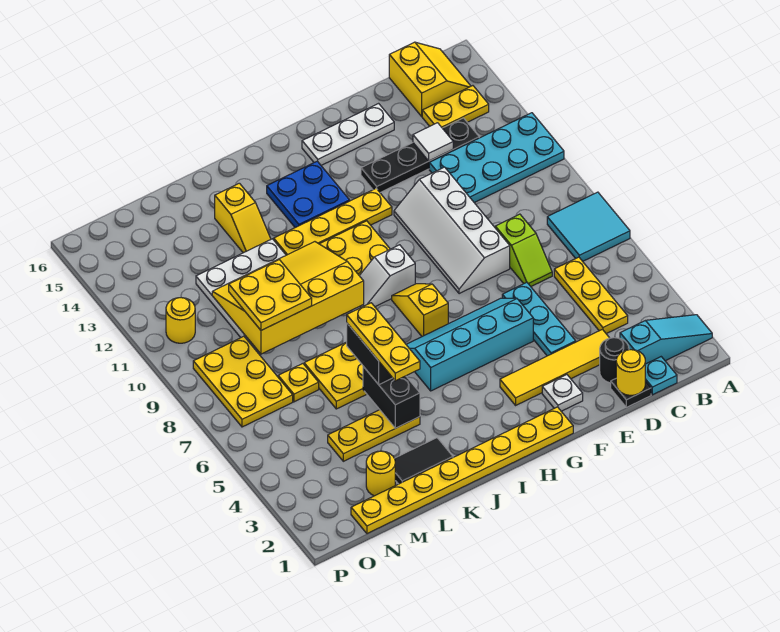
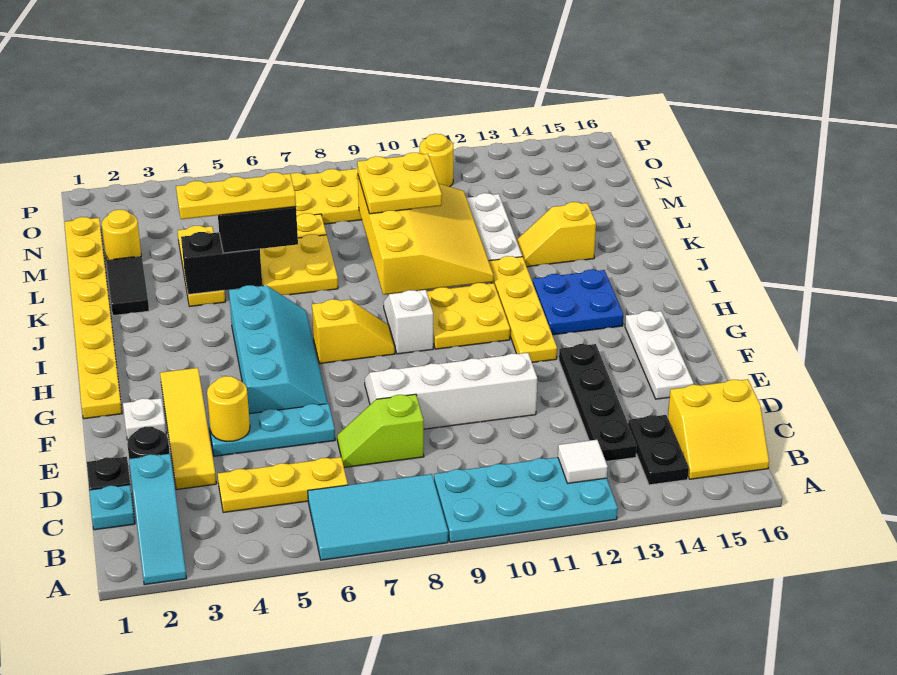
cyan 2x2 tile [547,192,630,261] -> cyan 2x3 tile [308,474,448,560]
cyan 2x4 plate [429,113,564,203] -> cyan 2x4 plate turned to [434,457,618,542]
yellow 1x2 plate [422,86,489,128] -> black 1x2 plate [628,415,689,485]
yellow 1x1 round brick [616,350,645,395] -> yellow 1x1 round brick moved to [207,376,250,442]
white 1x1 tile [413,123,453,161] -> white 1x1 tile moved to [558,440,608,483]

